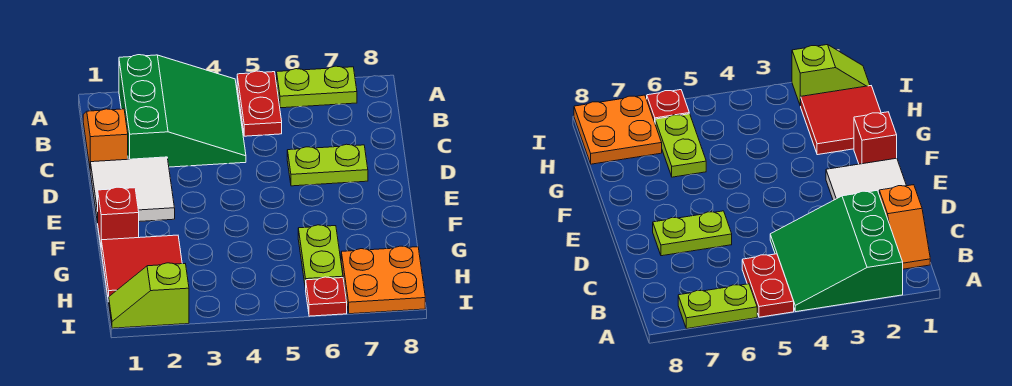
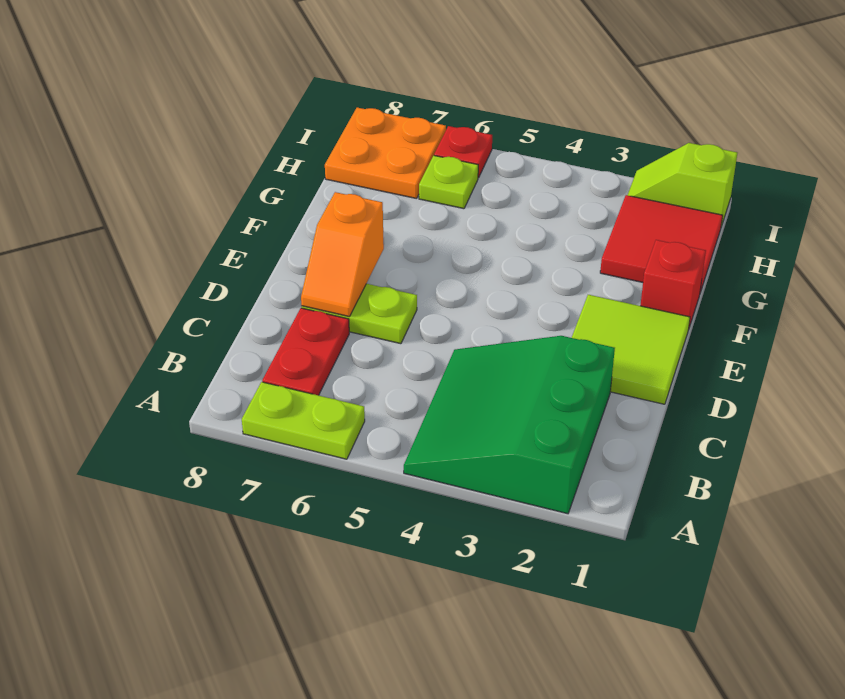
red 1x2 plate [237,71,282,136] -> red 1x2 plate moved to [262,308,349,395]
orange 1x2 slope [83,109,128,166] -> orange 1x2 slope moved to [301,192,384,317]
white 2x2 tile [90,157,175,223] -> lime 2x2 tile [572,295,690,404]
lime 1x2 plate [298,225,343,290] -> lime 1x1 plate [419,156,478,209]
lime 1x2 slope [109,263,189,328] -> lime 1x2 slope turned to [628,143,737,227]

